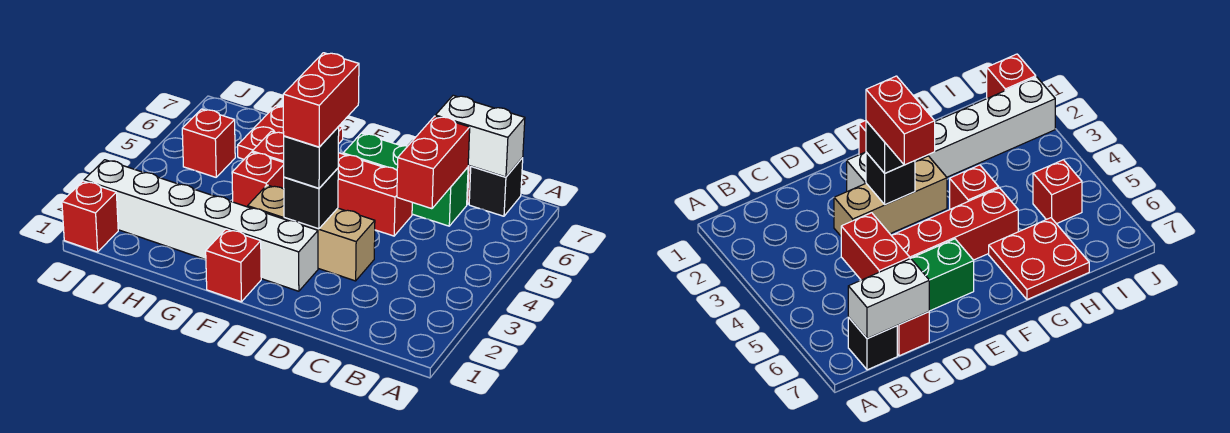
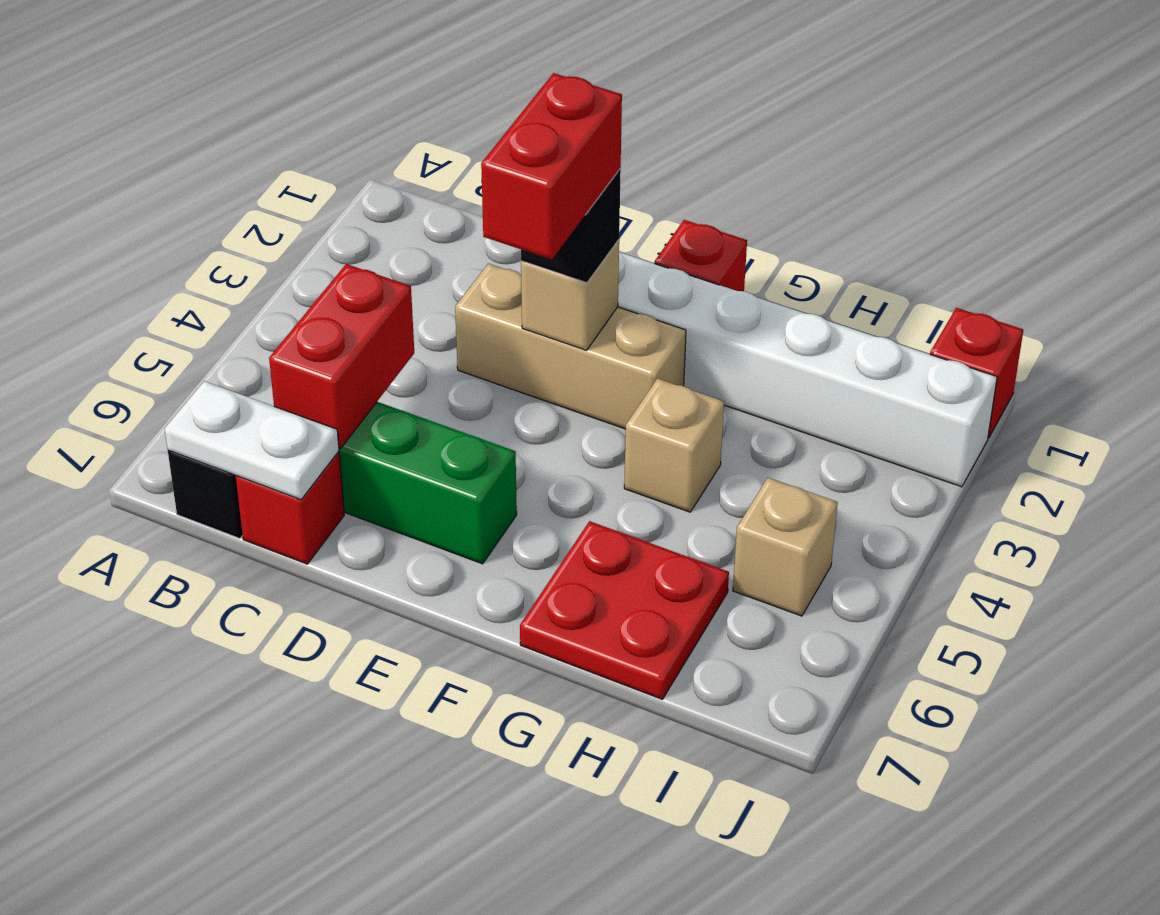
white 1x2 brick [435,95,525,177] -> white 1x2 plate [165,381,339,500]
red 1x4 brick [252,131,412,236] -> none
black 1x1 brick [284,168,338,229] -> tan 1x1 brick [521,240,619,350]
red 1x1 brick [232,152,284,207] -> tan 1x1 brick [624,378,724,512]
red 1x1 brick [182,109,235,177] -> tan 1x1 brick [733,478,838,616]

